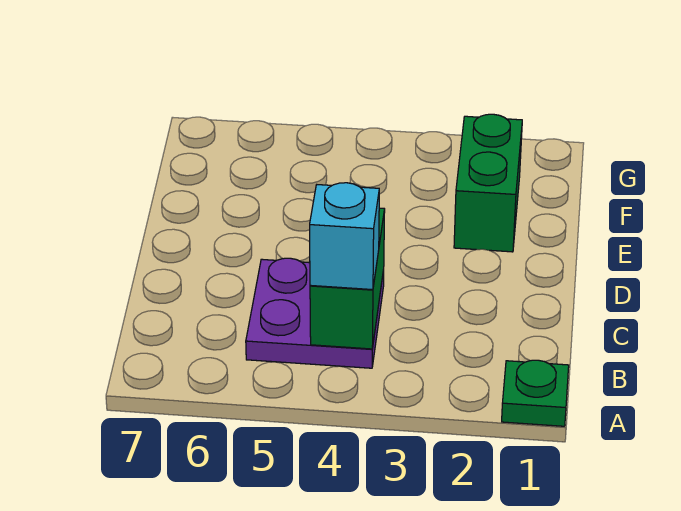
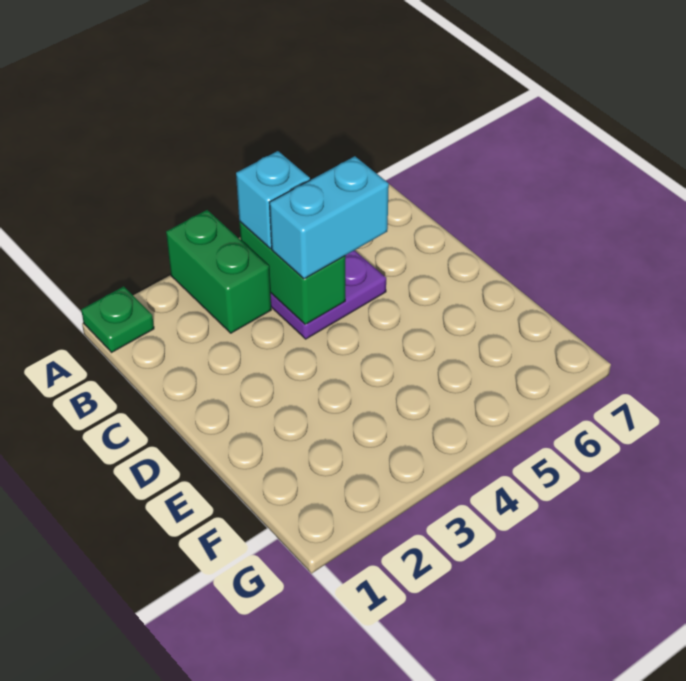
none -> cyan 1x2 brick [269,156,389,279]
green 1x2 brick [454,114,522,252] -> green 1x2 brick moved to [166,210,271,333]

